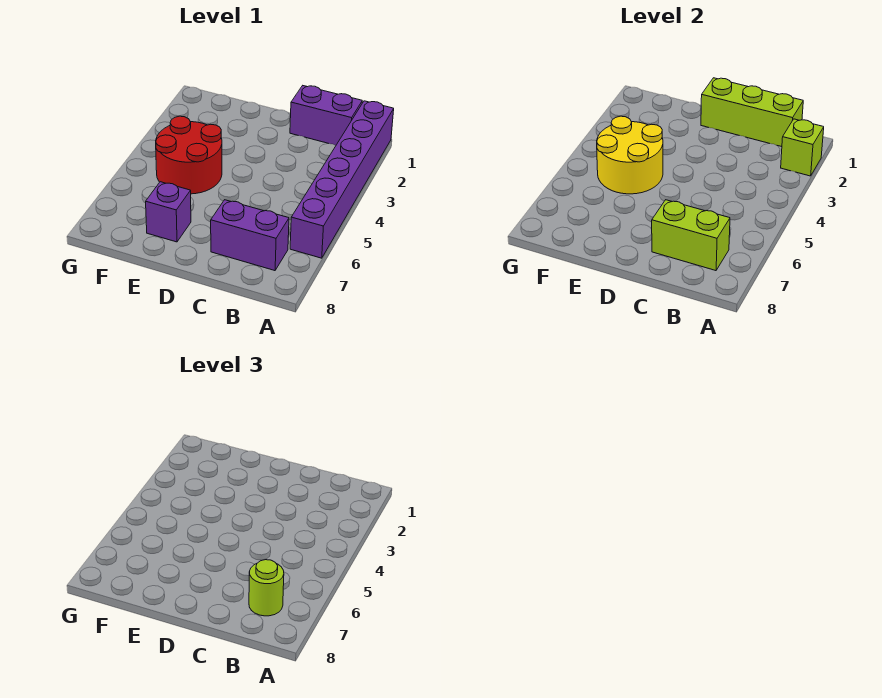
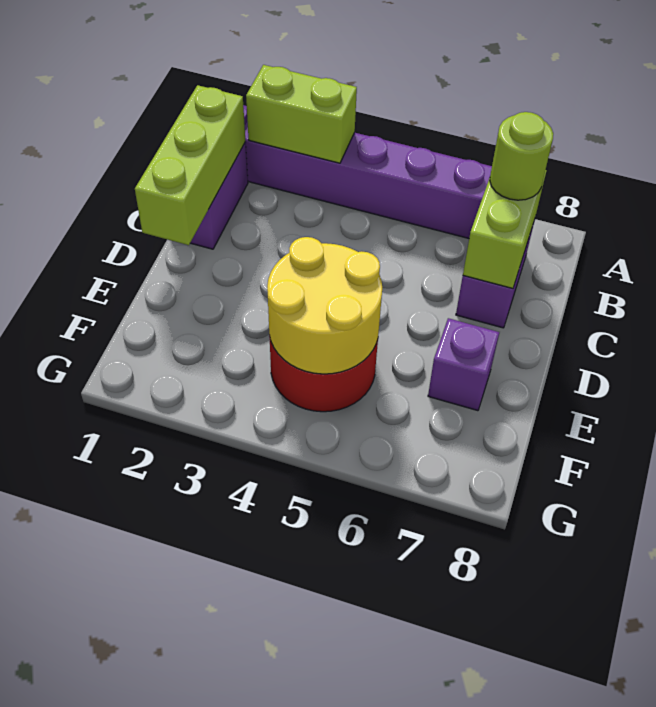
lime 1x1 brick [781,119,824,176] -> lime 1x2 brick [246,65,357,163]

